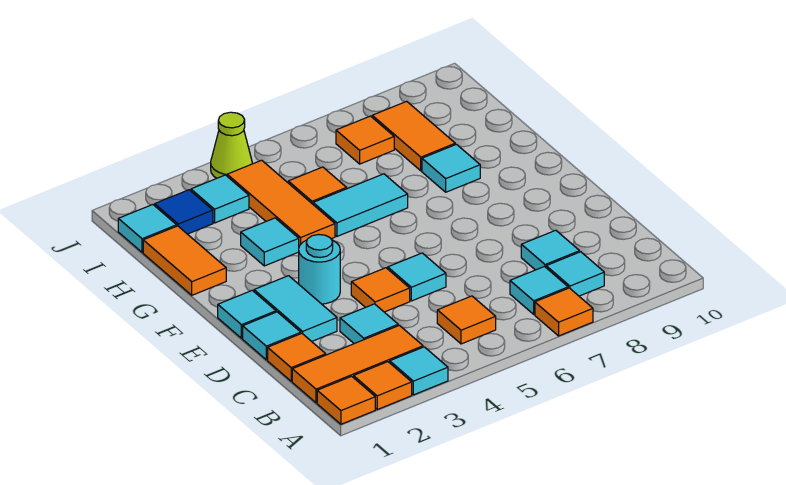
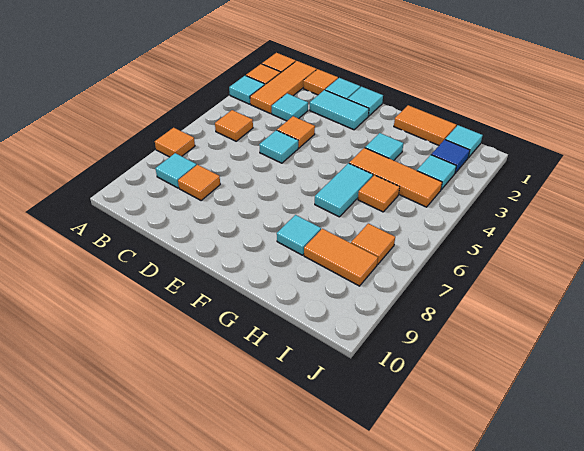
cyan 1x1 tile [510,267,568,314] -> none
cyan 1x1 tile [521,230,580,270] -> orange 1x1 tile [178,165,220,201]
cyan 1x1 round brick [299,235,340,304] -> none
lime 1x1 cone [211,112,252,178] -> none

